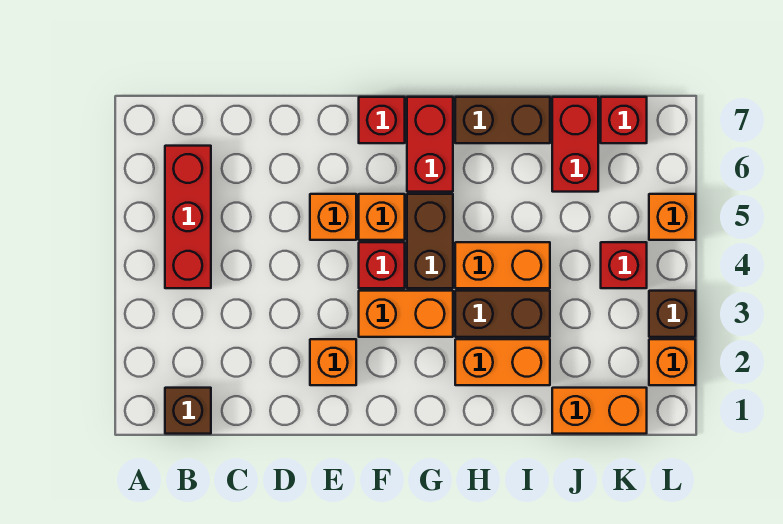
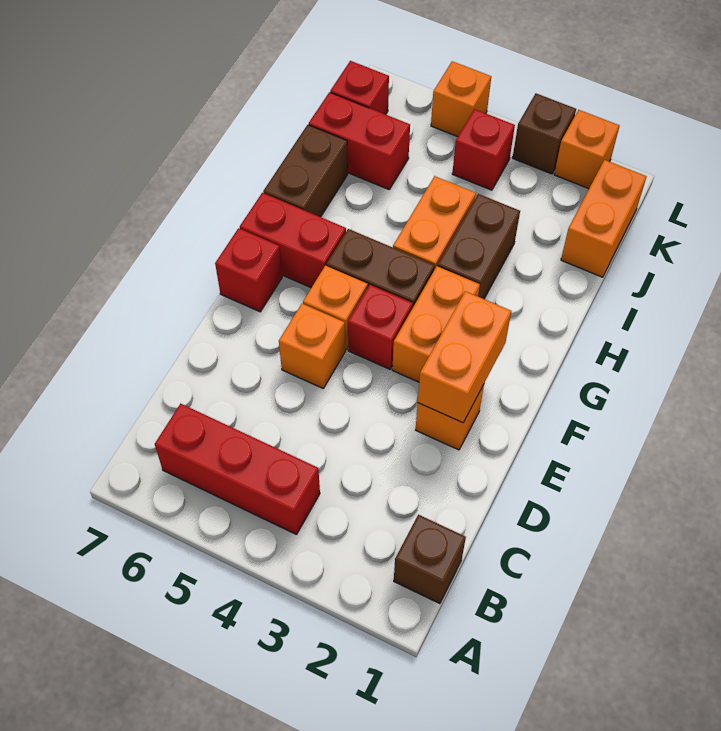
orange 1x2 brick [455,339,550,385] -> orange 1x2 brick moved to [418,291,511,423]

